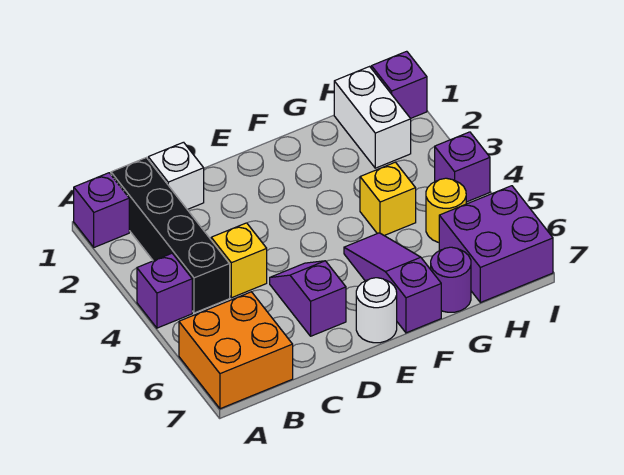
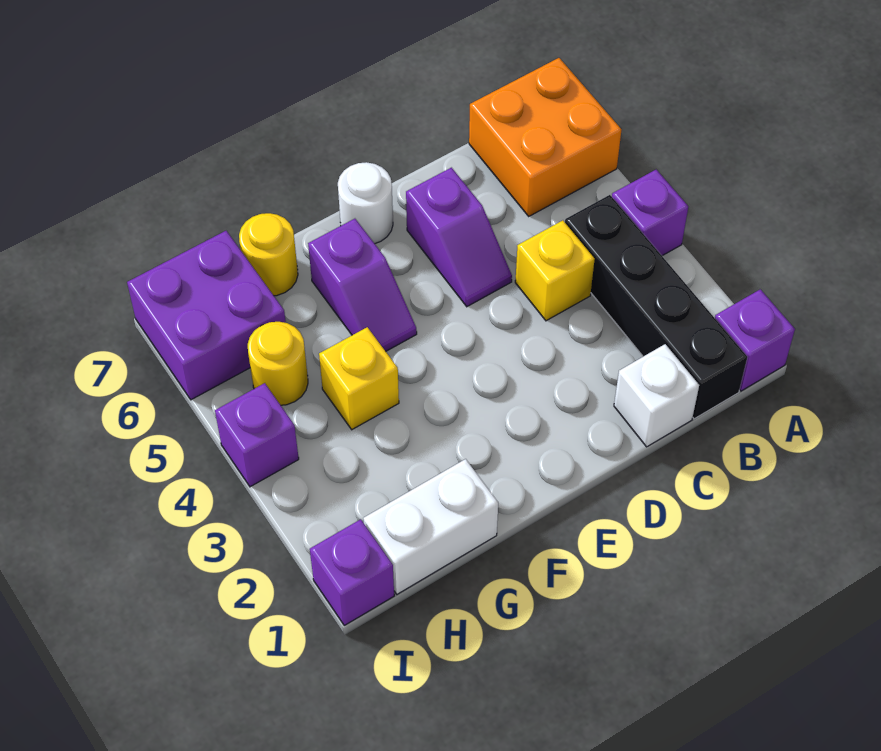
purple 1x3 slope [344,233,441,333] -> purple 1x2 slope [308,219,417,351]
purple 1x1 round brick [431,247,471,312] -> yellow 1x1 round brick [239,213,298,296]
white 1x2 brick [334,67,411,168] -> white 1x2 brick turned to [363,459,498,594]

